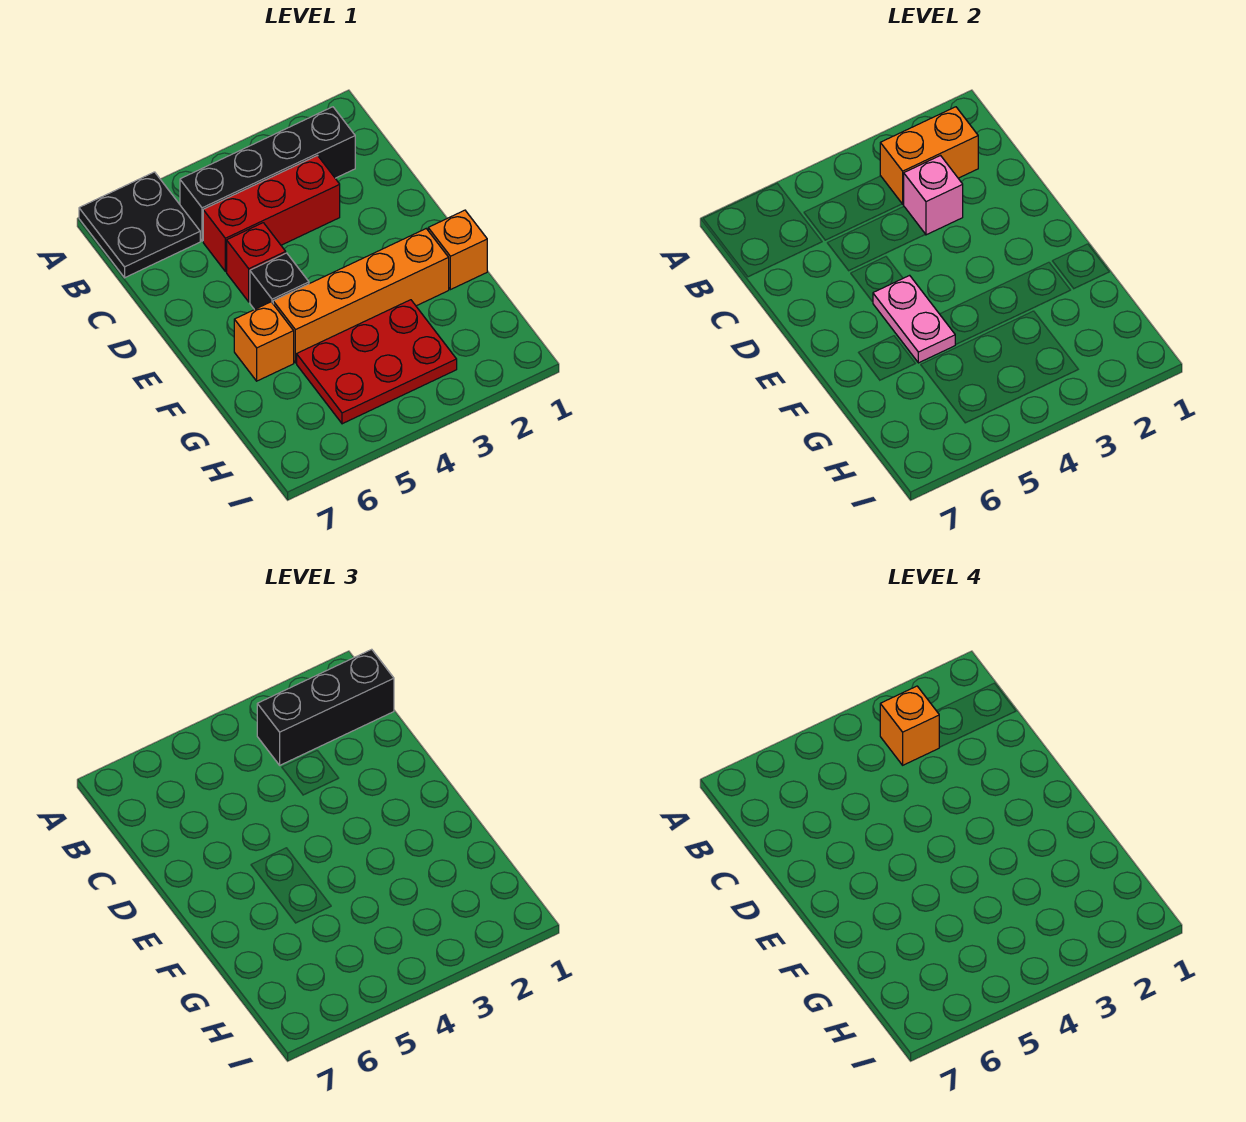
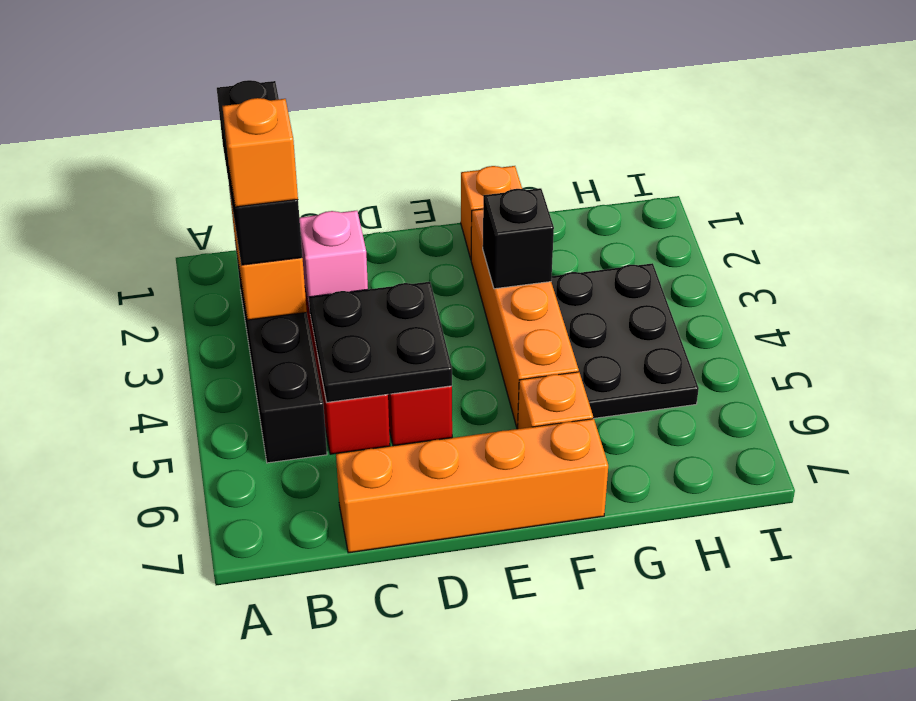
black 2x2 plate [79,172,200,278] -> black 2x2 plate moved to [309,282,452,403]
none -> orange 1x4 brick [336,419,608,553]
black 1x1 brick [250,253,309,310] -> black 1x1 brick moved to [483,188,554,289]
pink 1x2 plate [873,275,955,363] -> none
red 2x3 plate [297,300,457,424] -> black 2x3 plate [551,263,699,419]

